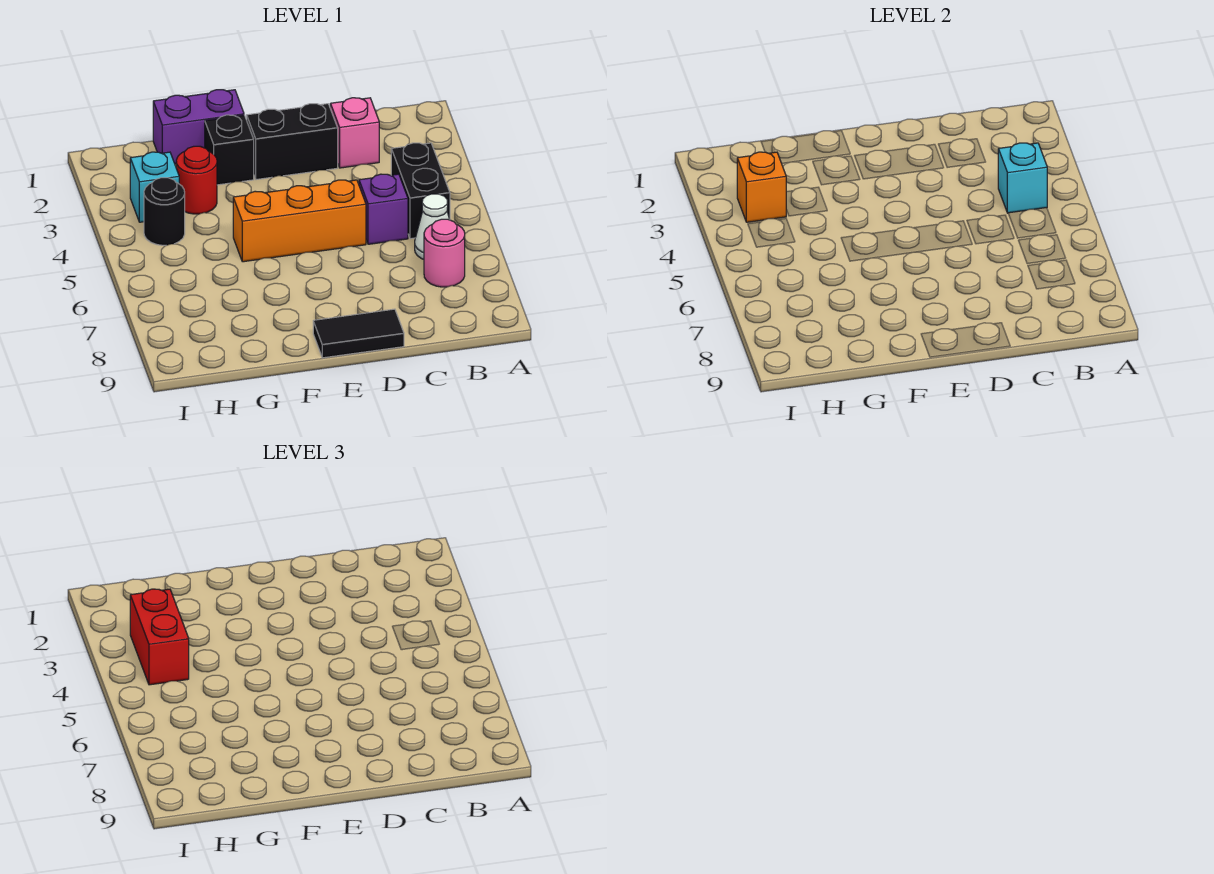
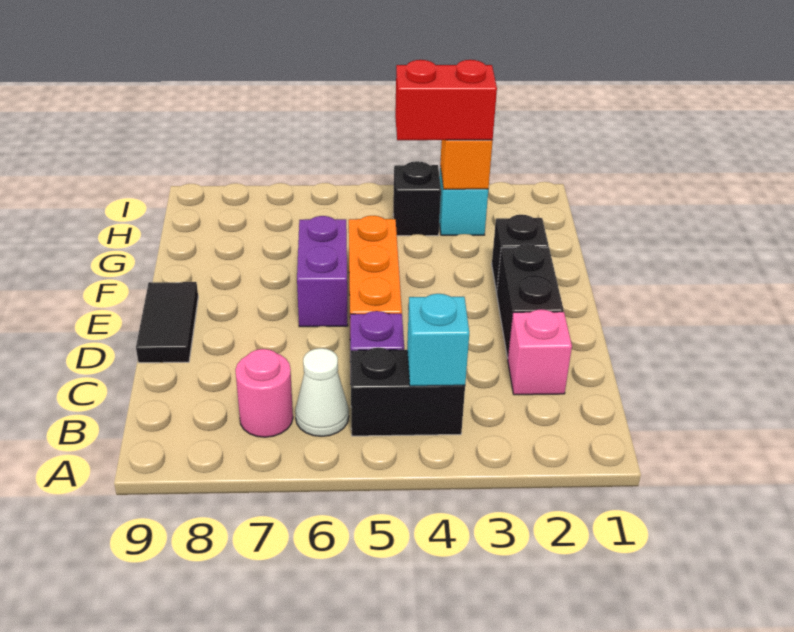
purple 1x2 brick [153,90,244,164] -> purple 1x2 brick moved to [297,216,348,327]
red 1x1 round brick [176,146,217,214] -> none
black 1x1 round brick [144,178,185,245] -> black 1x1 brick [393,161,441,236]

